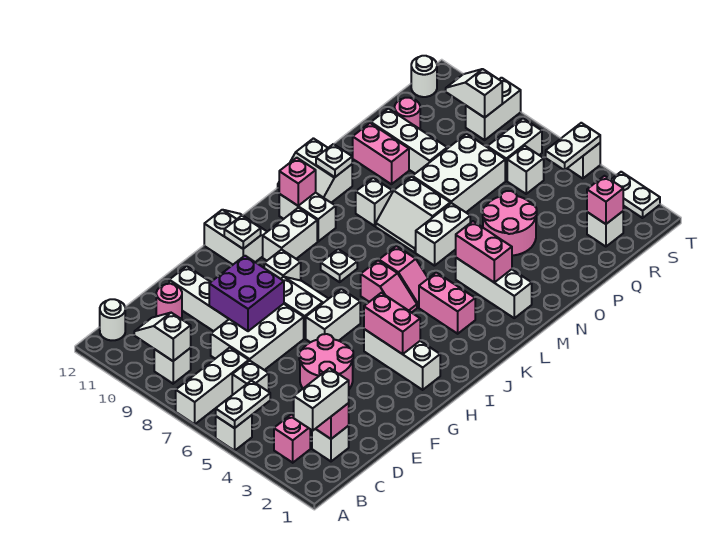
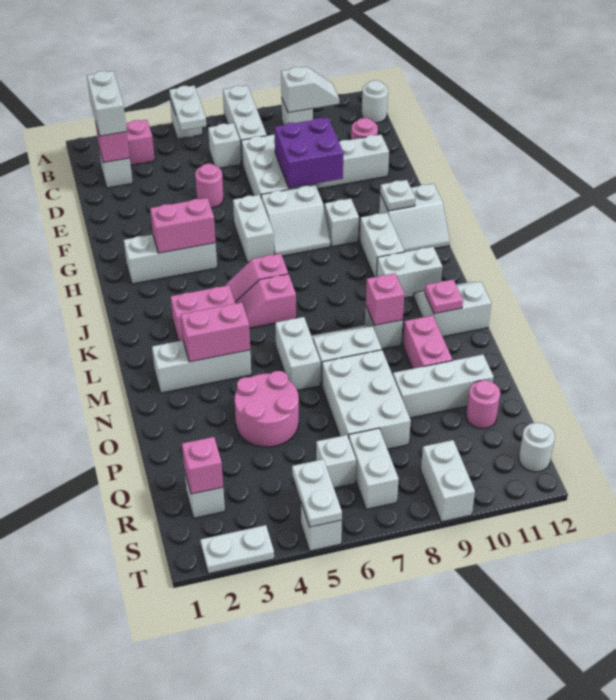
pink 2x2 round brick [299,334,353,389] -> pink 1x1 round brick [195,164,224,208]
white 1x1 plate [321,249,357,282] -> none
pink 1x1 brick [279,158,316,206] -> pink 1x1 brick moved to [366,273,404,325]
white 1x1 plate [316,144,352,177] -> pink 1x1 plate [425,280,463,314]
pink 1x2 brick [353,123,409,184] -> pink 1x2 brick turned to [403,315,452,369]
white 1x2 slope [446,69,502,118] -> none

